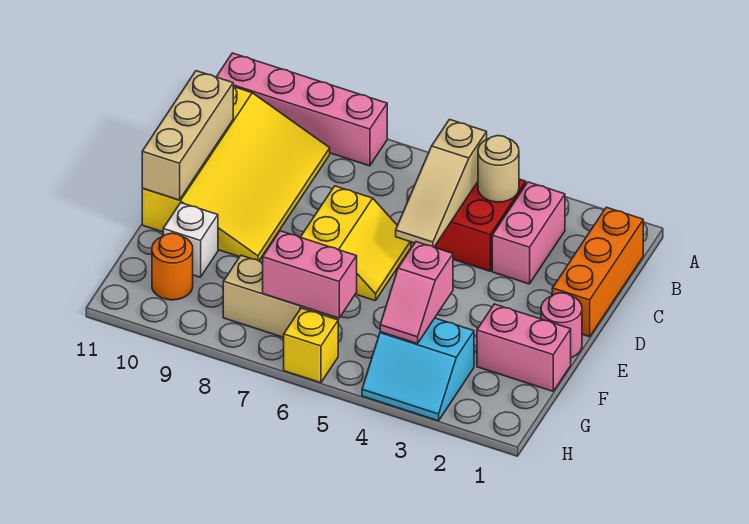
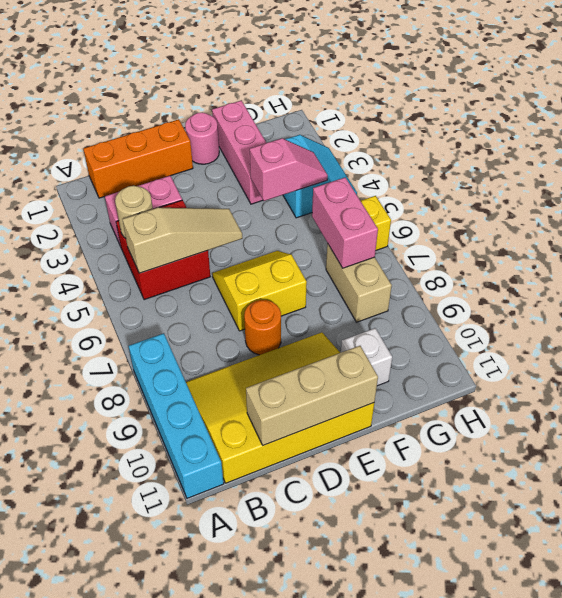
pink 1x4 brick [217,53,387,166] -> cyan 1x4 brick [129,333,224,498]
pink 1x2 brick [477,304,571,391] -> pink 1x3 brick [212,100,266,204]
orange 1x1 round brick [152,233,193,300] -> orange 1x1 round brick moved to [244,300,281,355]

